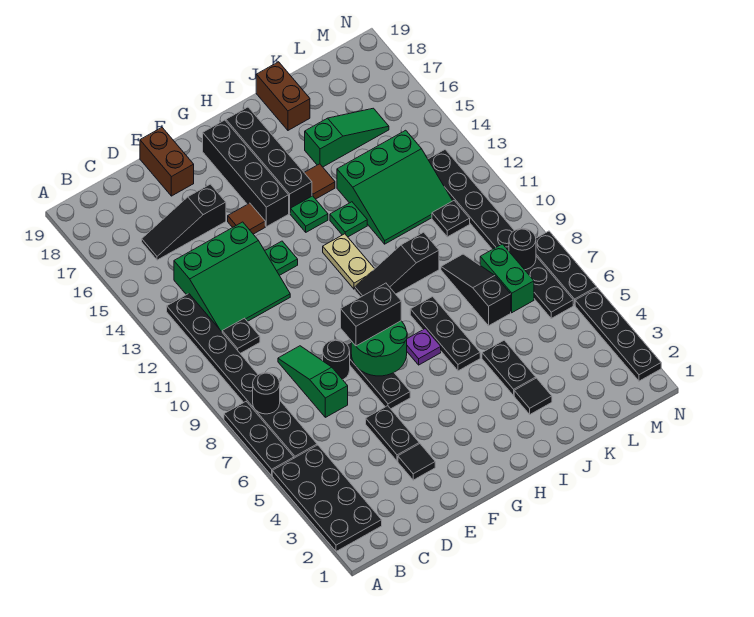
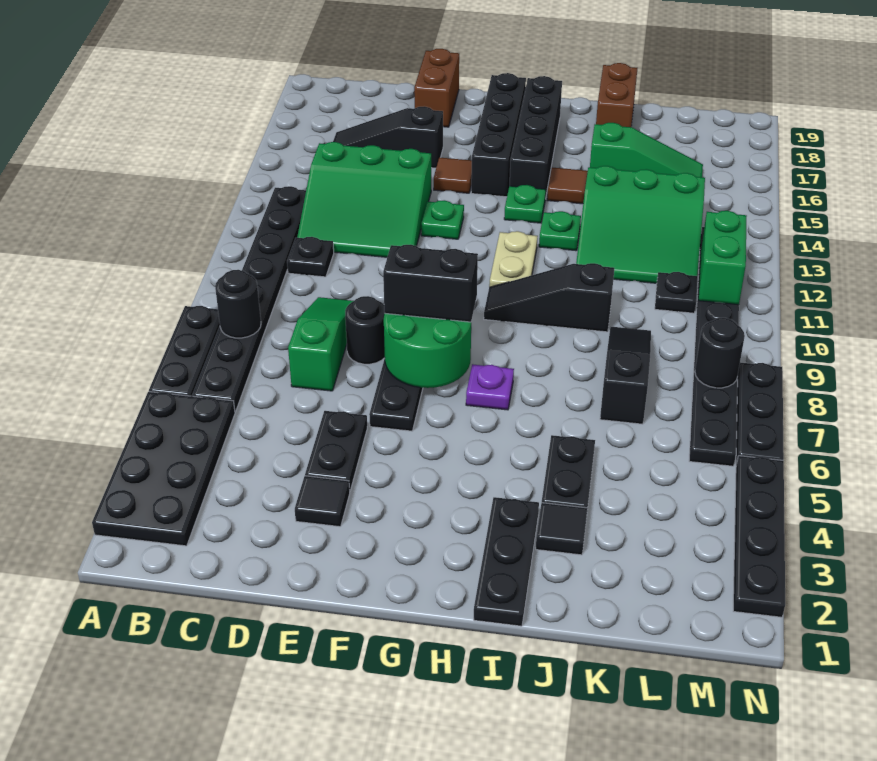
black 1x3 plate [410,297,480,371] -> black 1x3 plate moved to [474,497,539,626]
green 1x2 brick [480,244,534,313] -> green 1x2 brick moved to [699,211,747,305]

